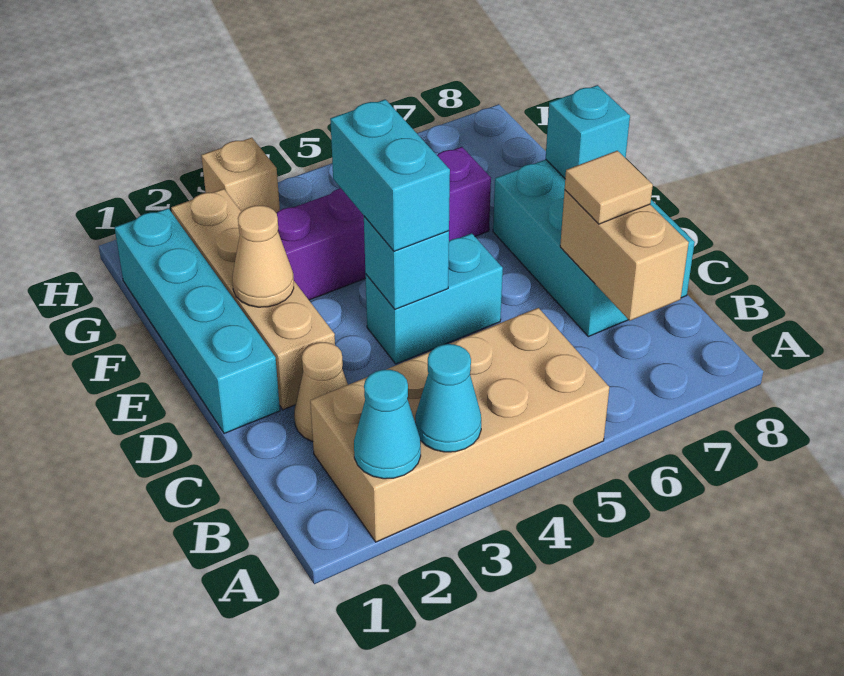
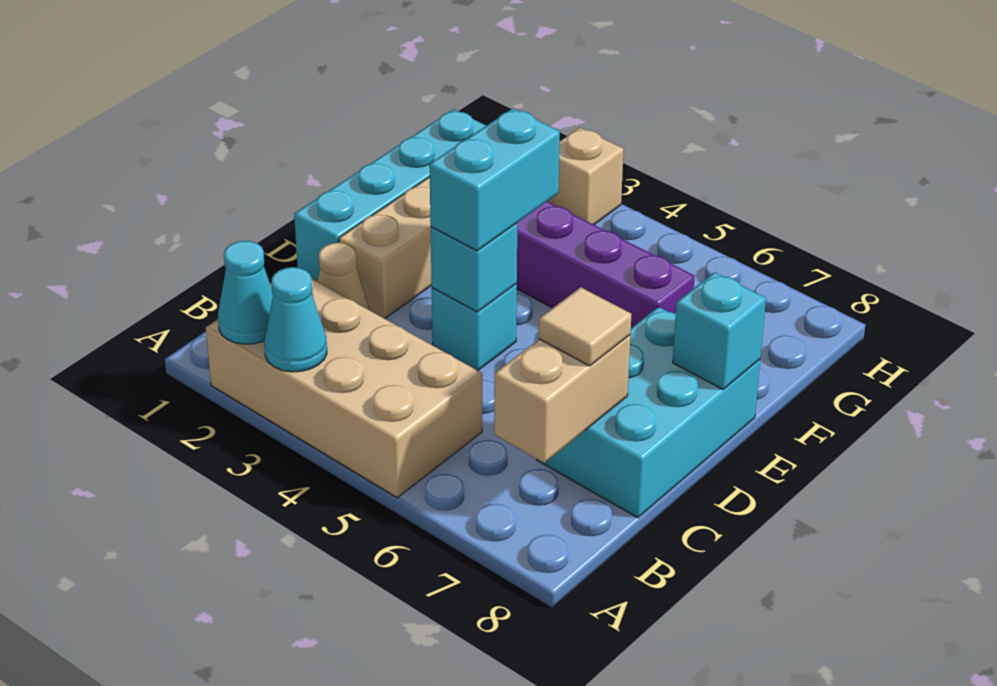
cyan 1x2 brick [365,233,503,364] -> cyan 1x1 brick [432,284,517,370]
tan 1x1 cone [232,206,294,307] -> none

